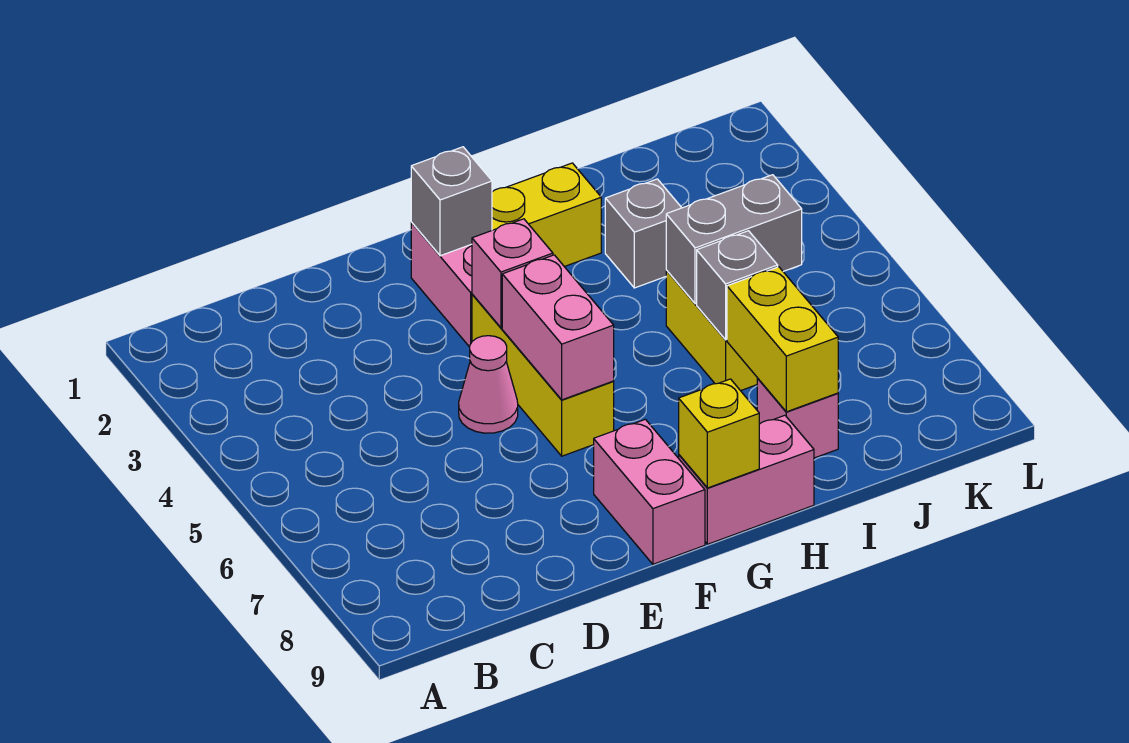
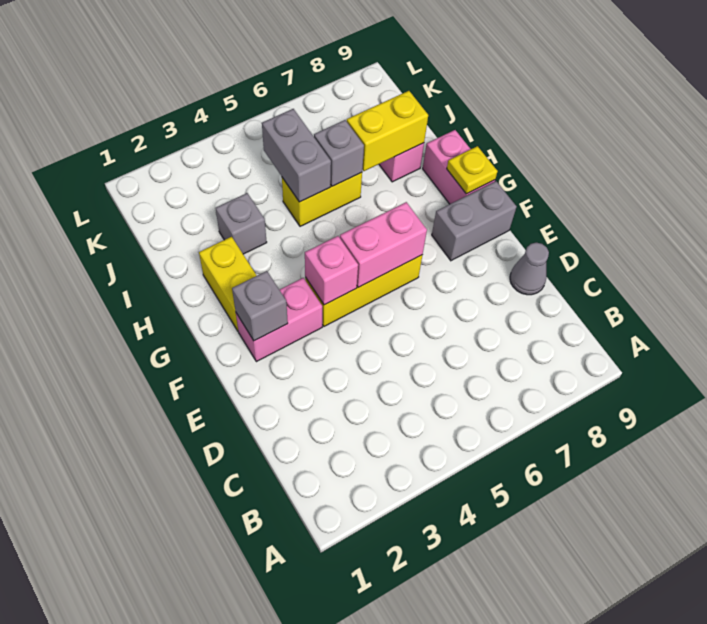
none -> grey 1x1 cone [510,243,549,295]
pink 1x1 cone [459,336,518,433] -> none
pink 1x2 brick [594,419,705,564] -> grey 1x2 brick [432,181,516,261]
yellow 1x1 brick [679,379,759,488] -> yellow 1x1 plate [447,146,498,194]

